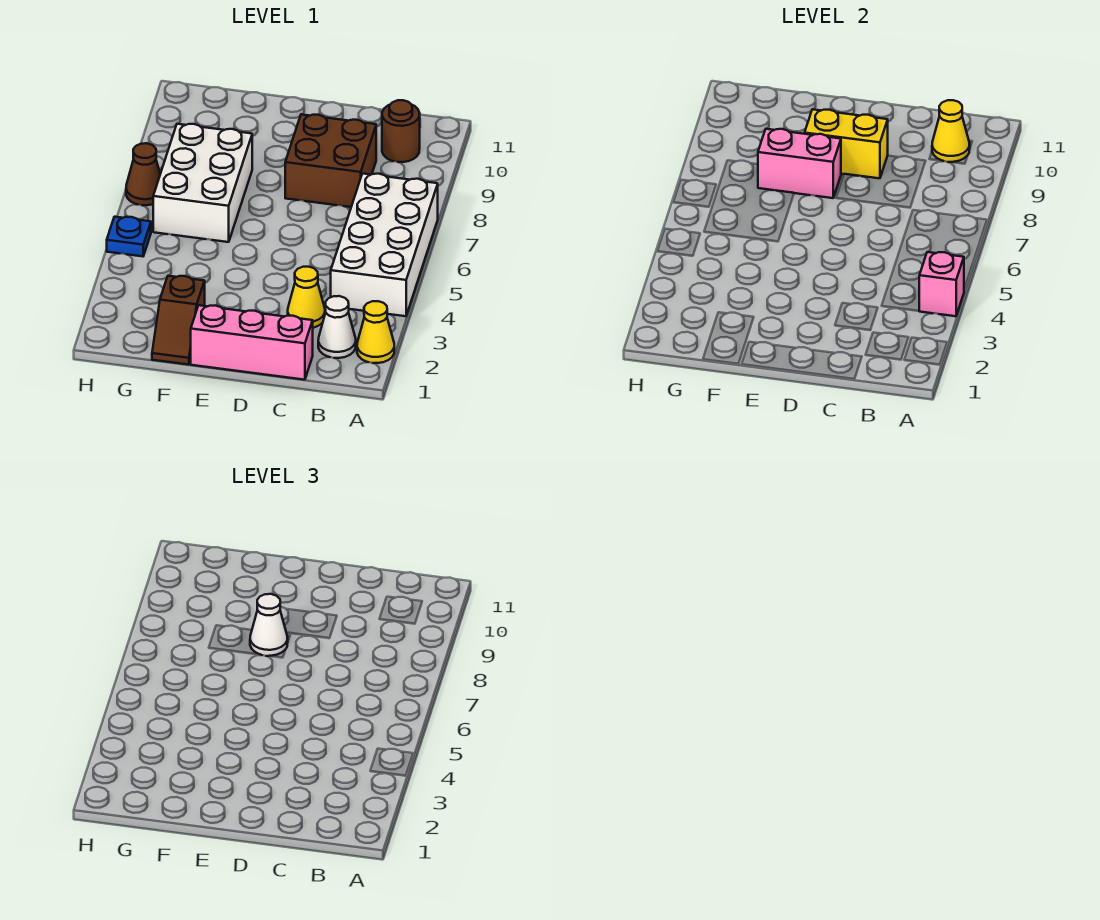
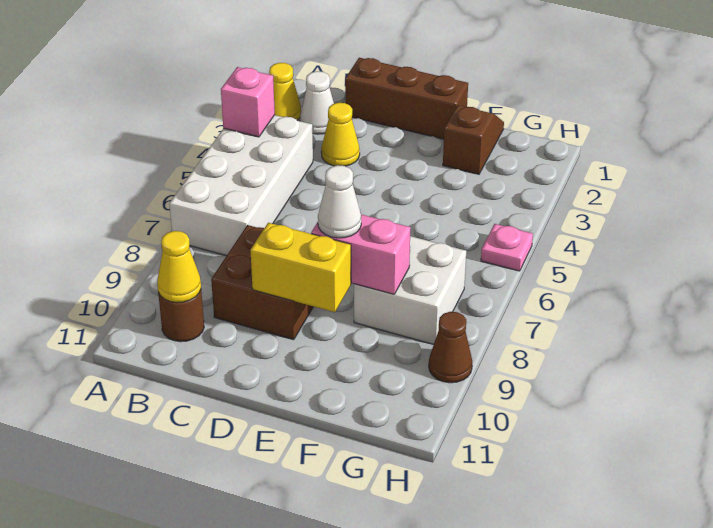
pink 1x3 brick [191,305,313,380] -> brown 1x3 brick [345,58,468,139]
white 2x3 brick [153,124,252,242] -> white 2x2 brick [354,236,466,344]
blue 1x1 plate [107,217,151,256] -> pink 1x1 plate [481,224,533,271]
brown 1x1 cone [126,143,160,205] -> brown 1x1 cone moved to [429,312,472,383]

